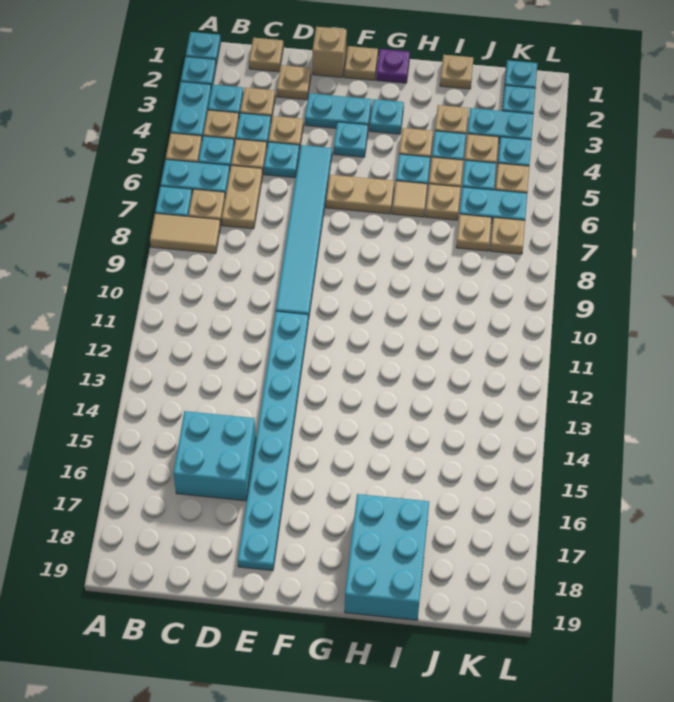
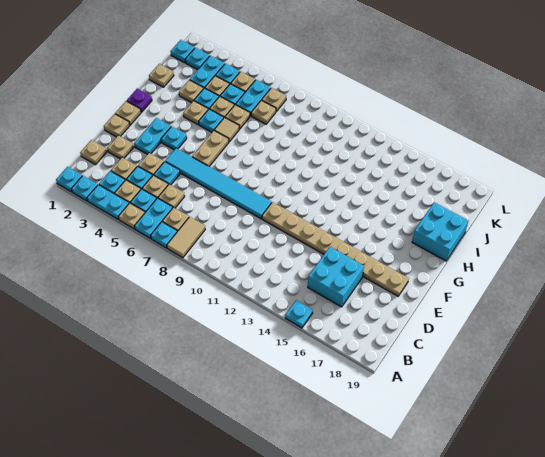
tan 1x2 plate [222,166,263,229] -> tan 1x1 plate [158,184,185,208]
tan 1x1 brick [312,27,347,77] -> tan 1x1 plate [104,114,130,137]
cyan 1x8 plate [238,311,308,571] -> tan 1x8 plate [262,202,409,296]
cyan 1x1 plate [370,99,404,134] -> cyan 1x1 plate moved to [285,300,313,328]
cyan 2x3 brick [345,494,429,620] -> cyan 2x2 brick [412,202,468,261]

